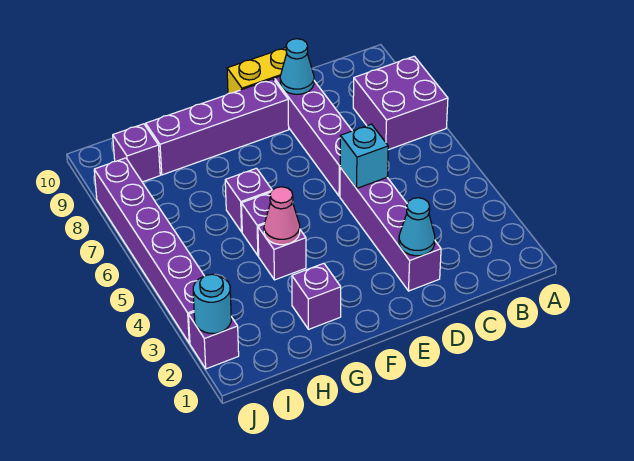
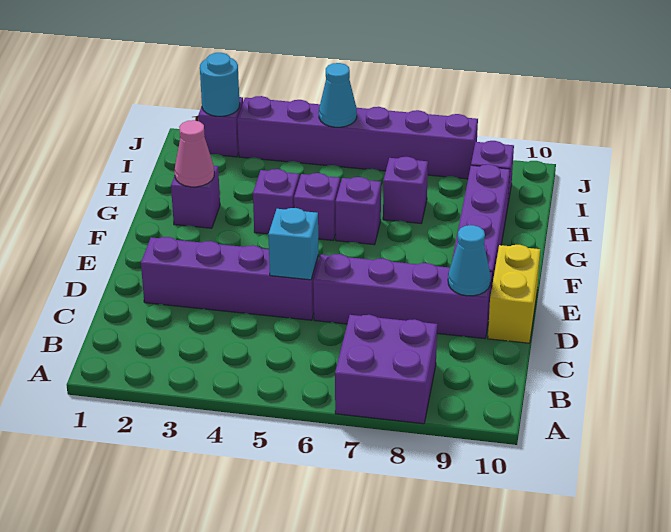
cyan 1x1 cone [399,198,435,256] -> cyan 1x1 cone moved to [319,63,357,127]
pink 1x1 cone [264,187,300,245] -> pink 1x1 cone moved to [175,120,214,187]
none -> purple 1x1 brick [383,157,428,223]

